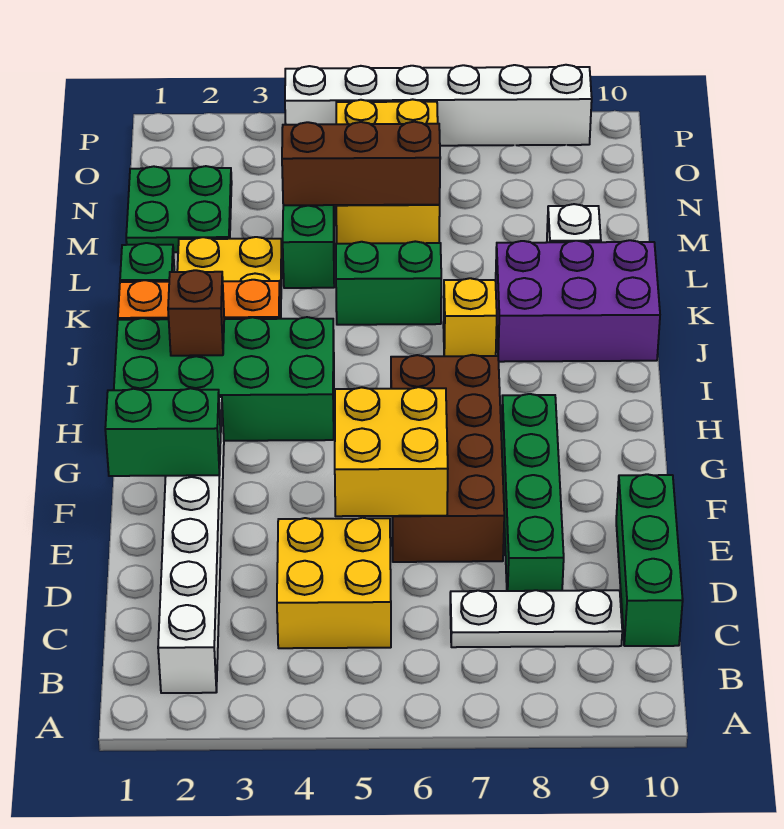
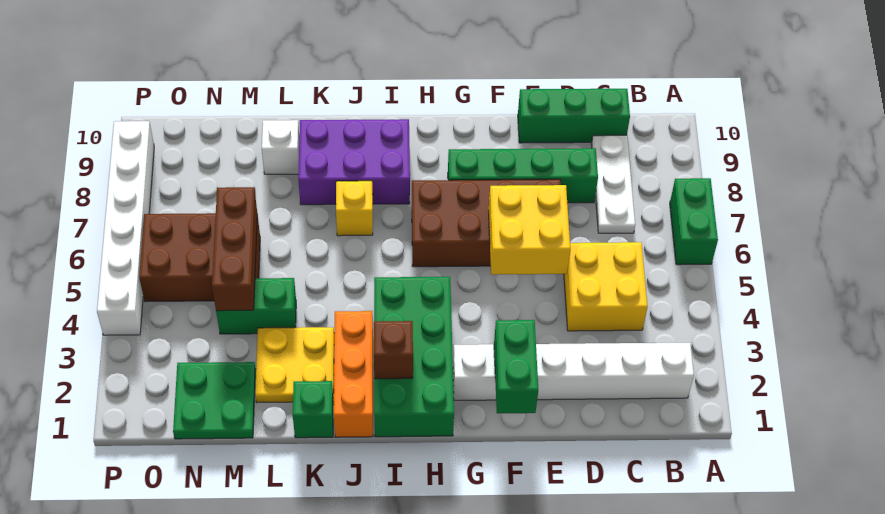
purple 2x3 brick [496,240,660,362] -> purple 2x3 brick turned to [298,119,410,205]
green 1x2 brick [336,241,441,325] -> green 1x2 brick moved to [670,178,718,265]
yellow 2x3 brick [336,99,440,244] -> brown 2x3 brick [139,213,260,302]

